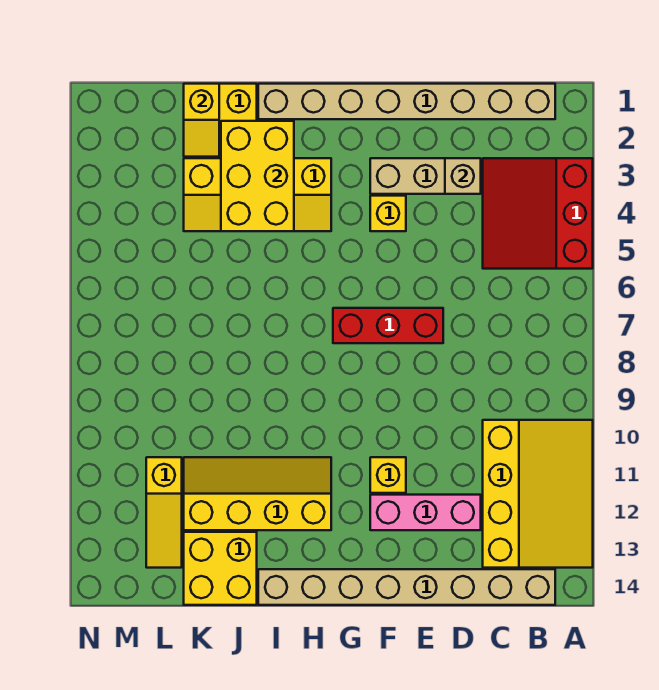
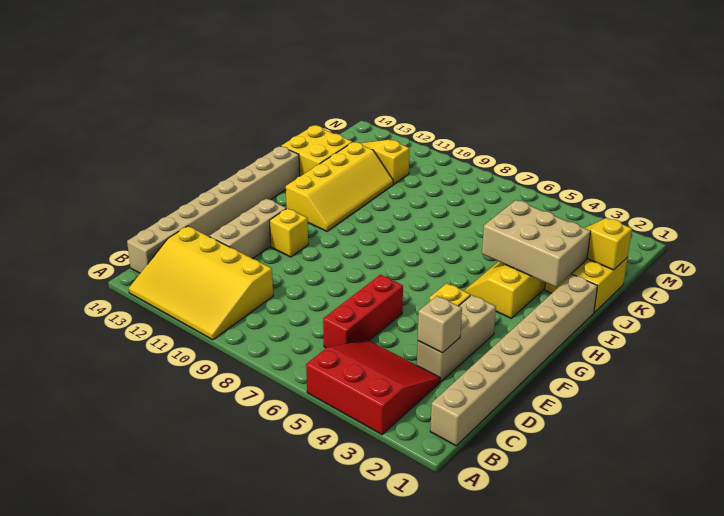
pink 1x3 brick [370,495,481,530] -> tan 1x3 brick [209,199,286,259]
red 1x3 brick [333,308,443,343] -> red 1x3 brick moved to [323,275,403,348]
yellow 2x3 brick [221,121,294,231] -> tan 2x3 brick [482,200,591,287]

